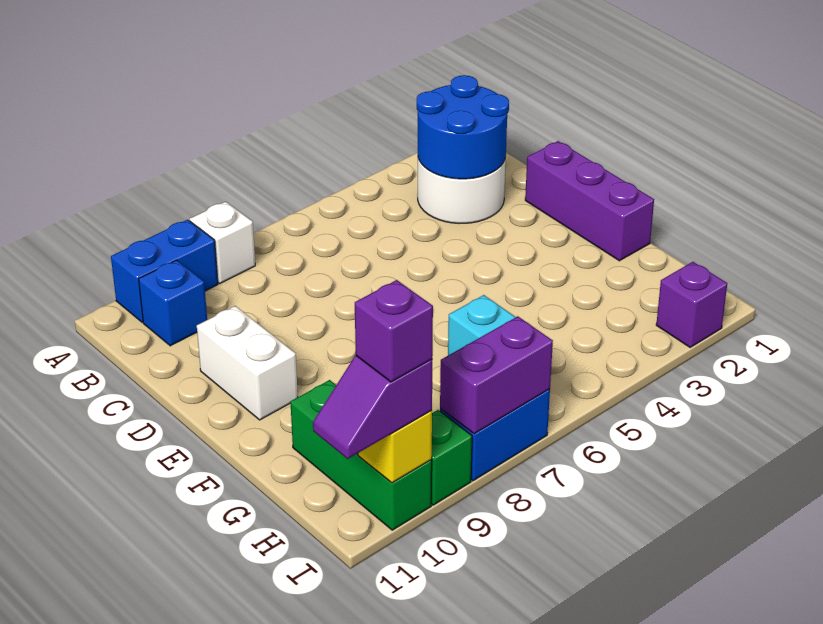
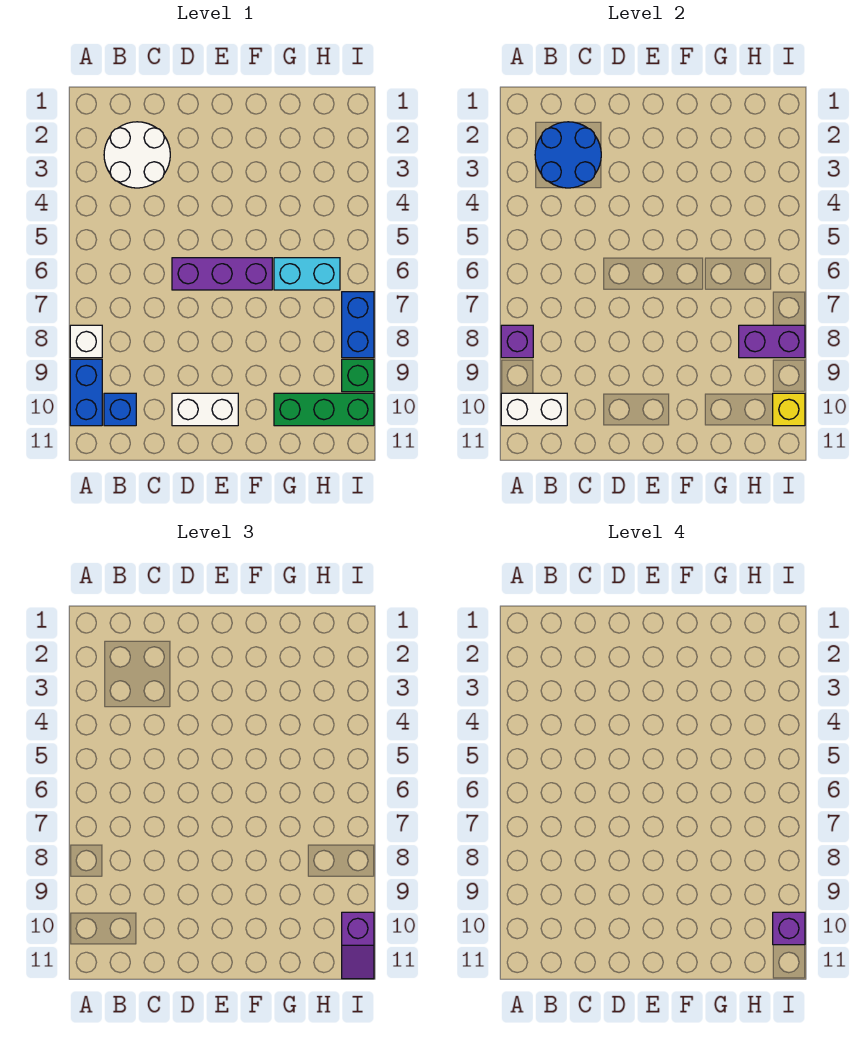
none -> white 1x2 brick [501,393,567,426]
purple 1x3 brick [525,141,654,261] -> purple 1x3 brick moved to [172,258,272,290]
purple 1x1 brick [656,262,727,347] -> purple 1x1 brick moved to [501,325,533,358]
purple 1x2 brick [440,316,553,434] -> purple 1x2 brick turned to [739,325,805,358]

